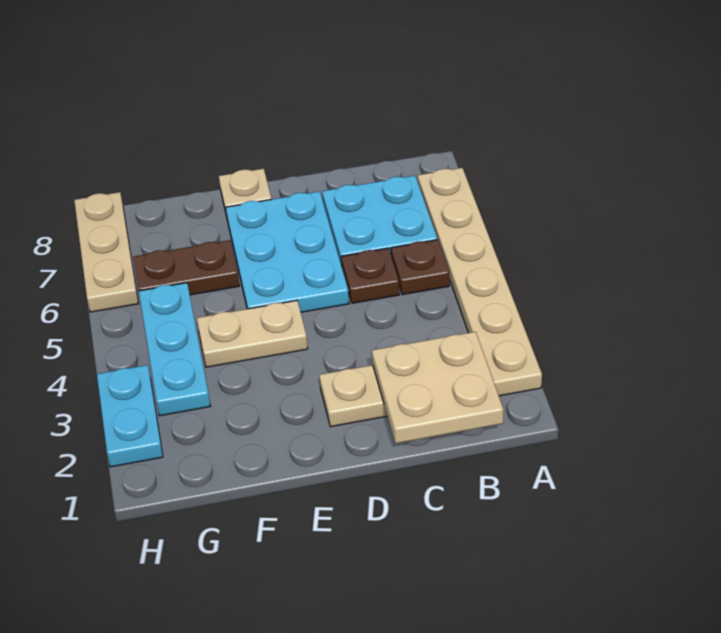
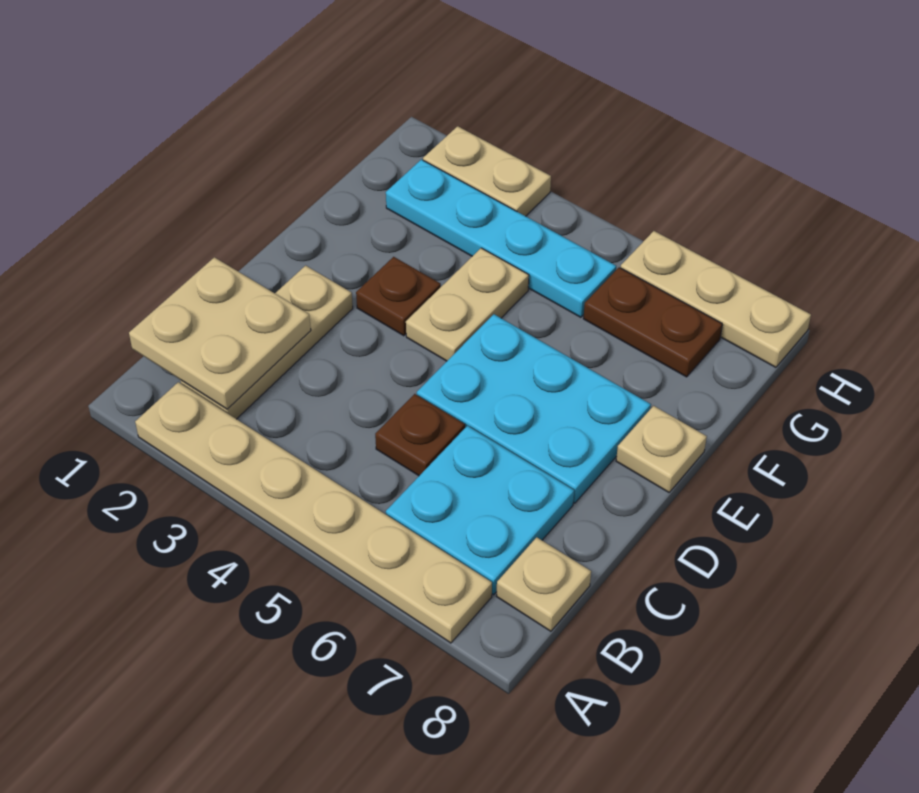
brown 1x1 plate [391,240,449,295] -> brown 1x1 plate moved to [356,257,441,336]
none -> tan 1x1 plate [496,537,591,631]
brown 1x2 plate [133,240,240,295] -> brown 1x2 plate turned to [583,267,722,377]
cyan 1x3 plate [139,283,210,416] -> cyan 1x4 plate [386,159,616,317]
cyan 1x2 plate [97,365,163,467] -> tan 1x2 plate [423,126,551,216]

